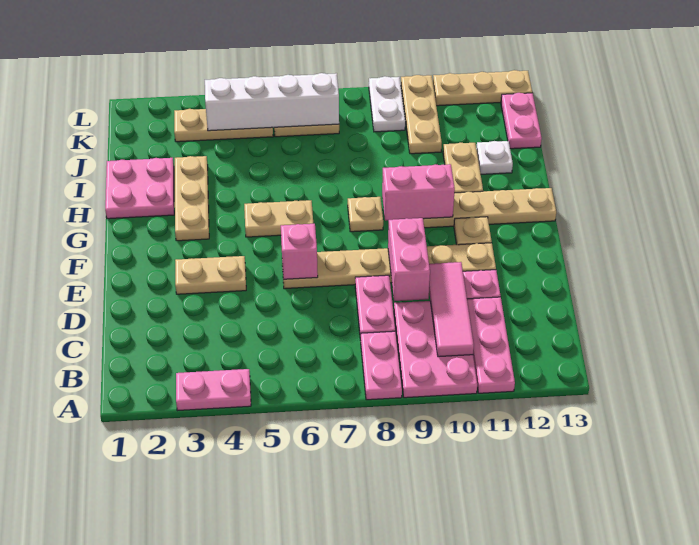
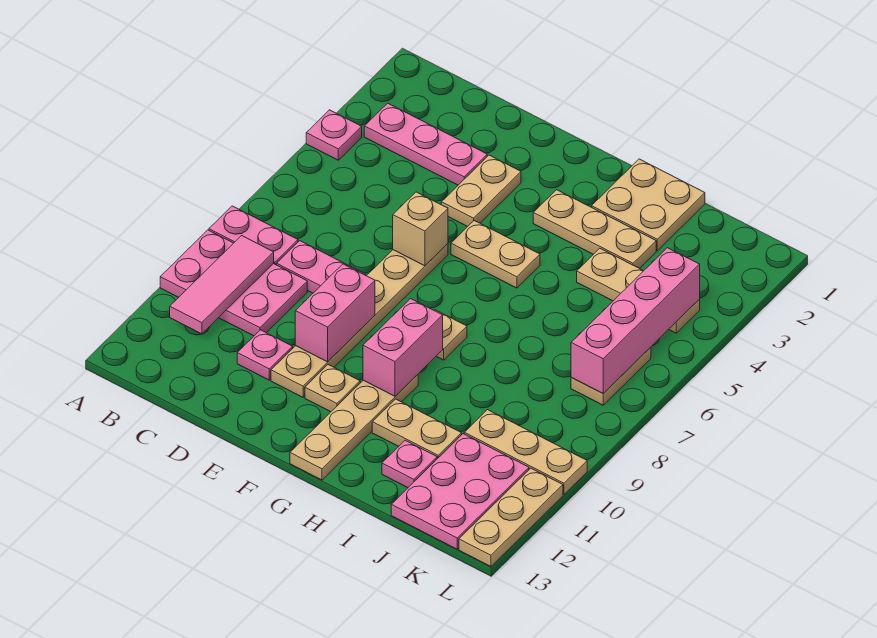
pink 1x2 plate [176,369,251,411] -> pink 1x1 plate [306,110,362,160]
pink 1x3 plate [467,297,515,393] -> pink 1x3 plate moved to [364,103,487,185]
pink 1x3 tile [429,262,474,357] -> pink 1x3 tile turned to [170,236,274,334]
pink 1x2 brick [388,218,430,301] -> pink 1x2 brick turned to [295,264,375,362]
pink 1x1 brick [281,224,318,279] -> tan 1x1 brick [393,192,448,266]
tan 1x2 plate [244,200,313,237] -> tan 1x2 plate turned to [451,221,540,288]
pink 2x2 plate [105,158,174,219] -> tan 2x2 plate [592,159,705,250]
white 1x1 plate [476,141,513,174] -> pink 1x1 plate [382,440,437,488]
pink 1x2 plate [501,93,542,149] -> pink 2x3 plate [391,434,529,549]
tan 1x3 plate [174,109,273,142] -> tan 1x3 plate turned to [577,248,700,333]
white 1x4 brick [205,73,339,131] -> pink 1x4 brick [571,248,700,394]
white 1x2 plate [369,76,405,132] -> none

